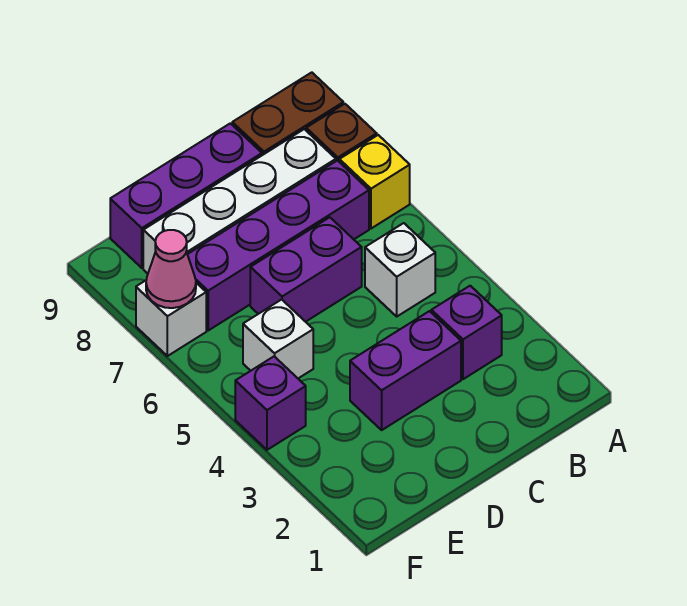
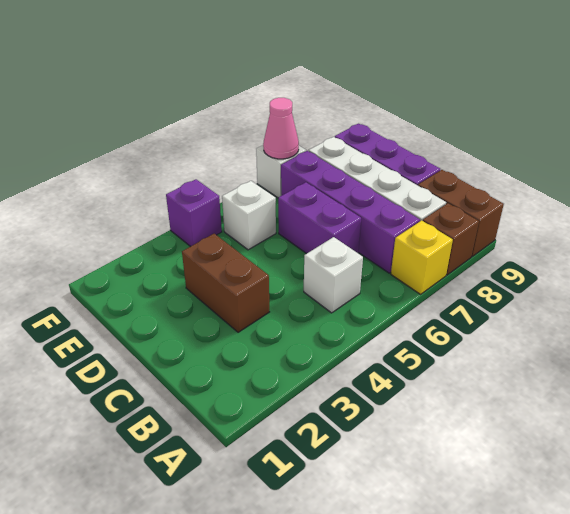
purple 1x1 brick [431,286,502,379] -> none
purple 1x2 brick [350,311,461,430] -> brown 1x2 brick [182,234,269,332]

